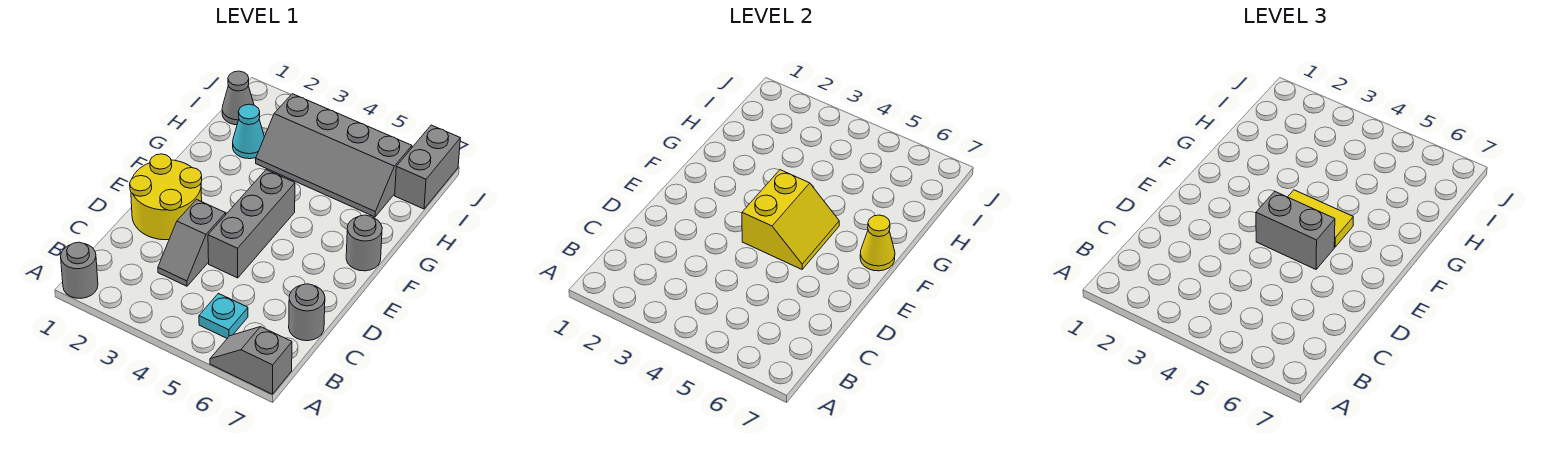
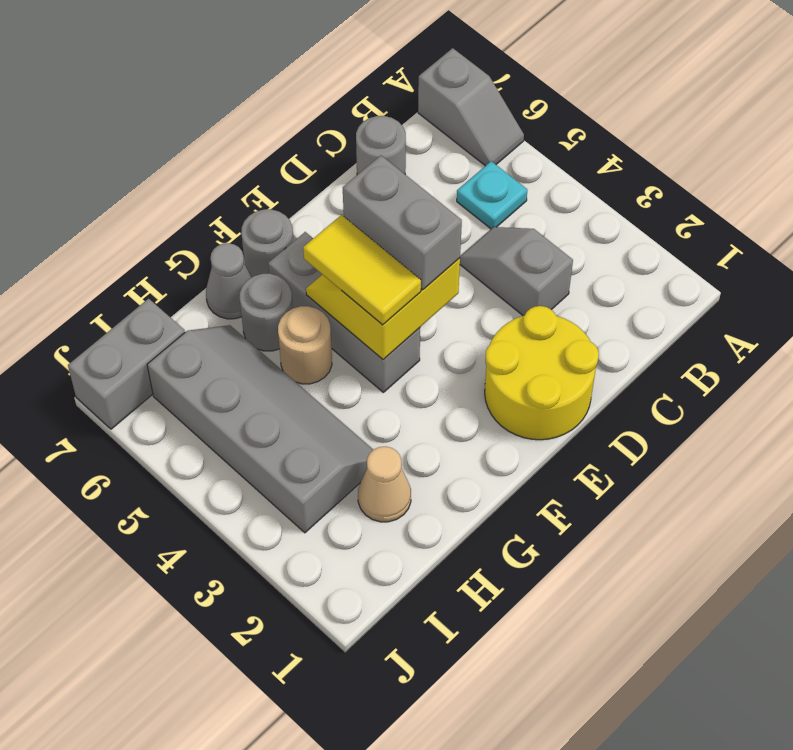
grey 1x1 round brick [61,242,98,298] -> grey 1x1 round brick moved to [240,274,293,351]
grey 1x2 slope [158,200,226,286] -> grey 1x2 slope turned to [460,227,573,316]
grey 1x3 brick [208,170,295,278] -> grey 1x3 brick turned to [268,232,420,392]
yellow 1x1 cone [860,215,895,271] -> none
none -> tan 1x1 round brick [278,306,332,384]
cyan 1x1 cone [233,104,264,159] -> tan 1x1 cone [358,447,411,522]
grey 1x1 cone [222,71,254,125] -> grey 1x1 cone moved to [206,243,252,319]

